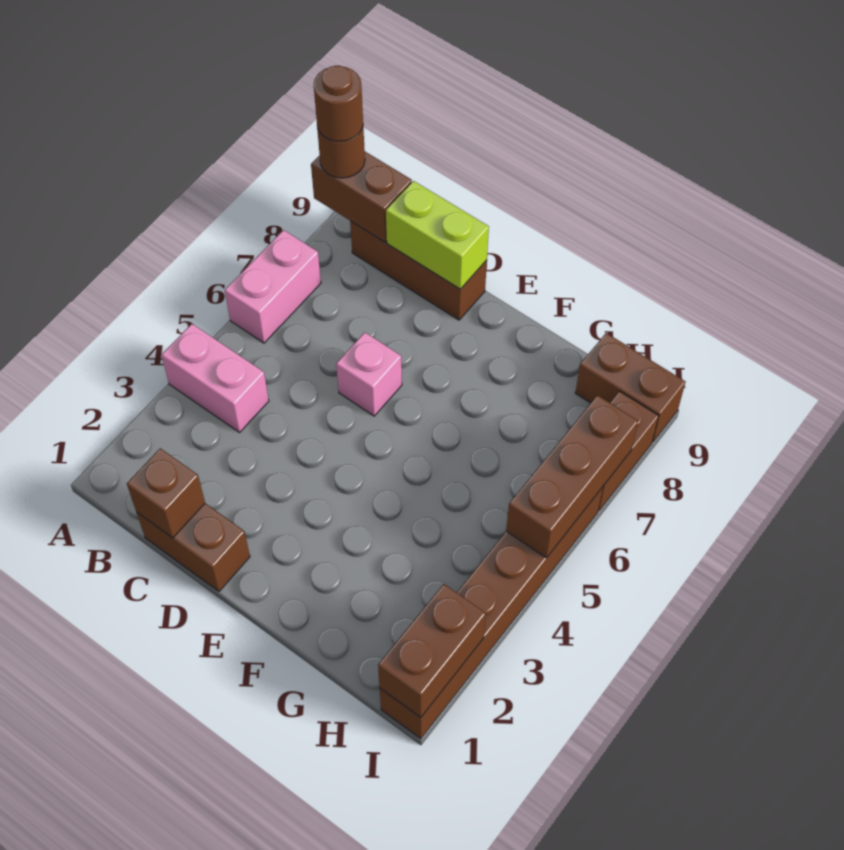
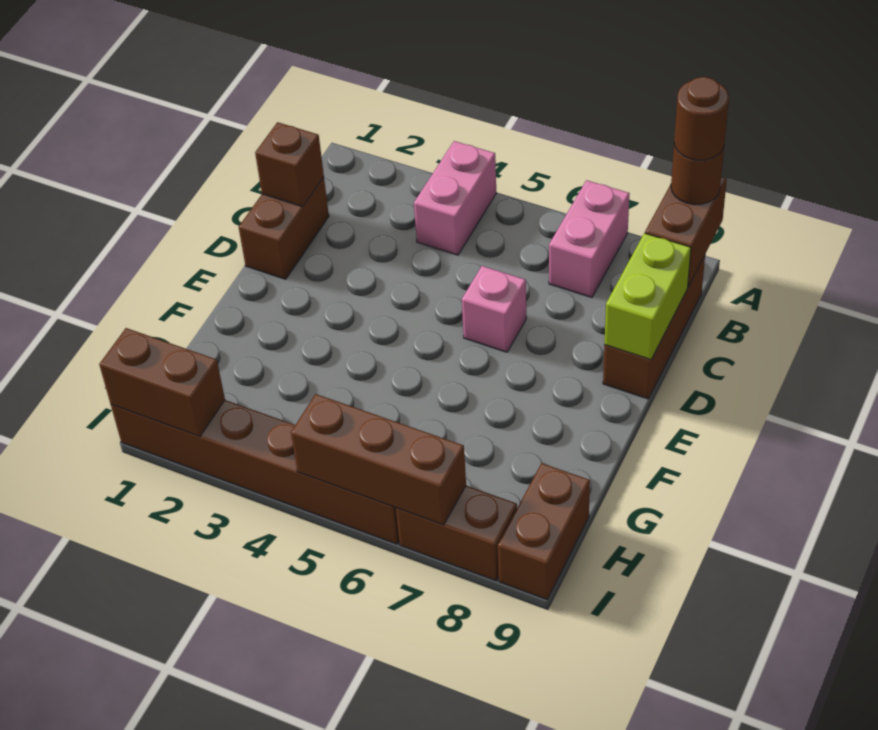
pink 1x2 brick [225,230,321,343] -> pink 1x2 brick turned to [549,180,630,297]

